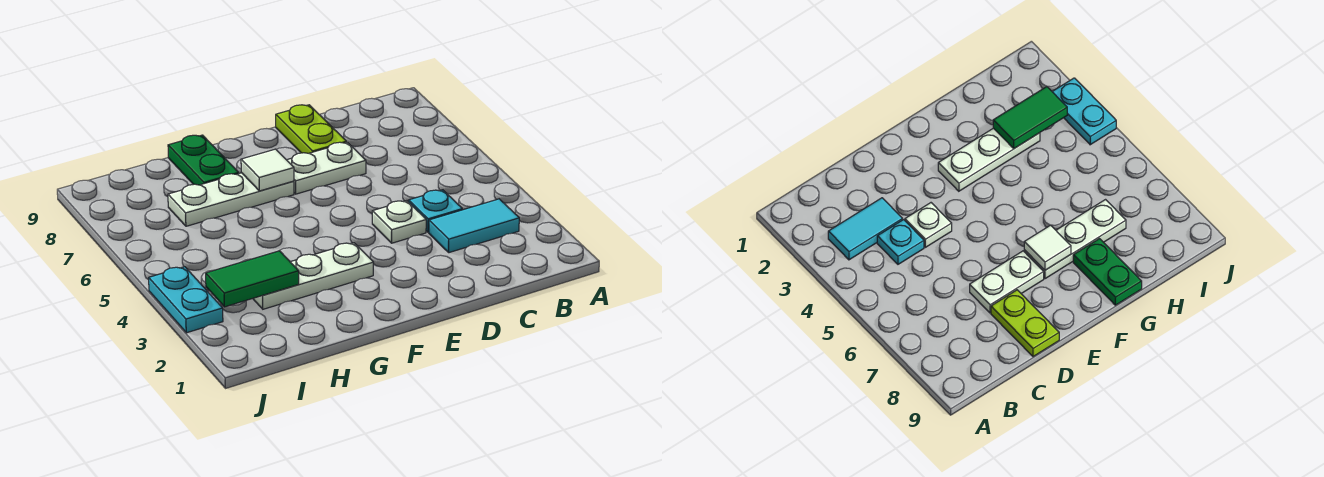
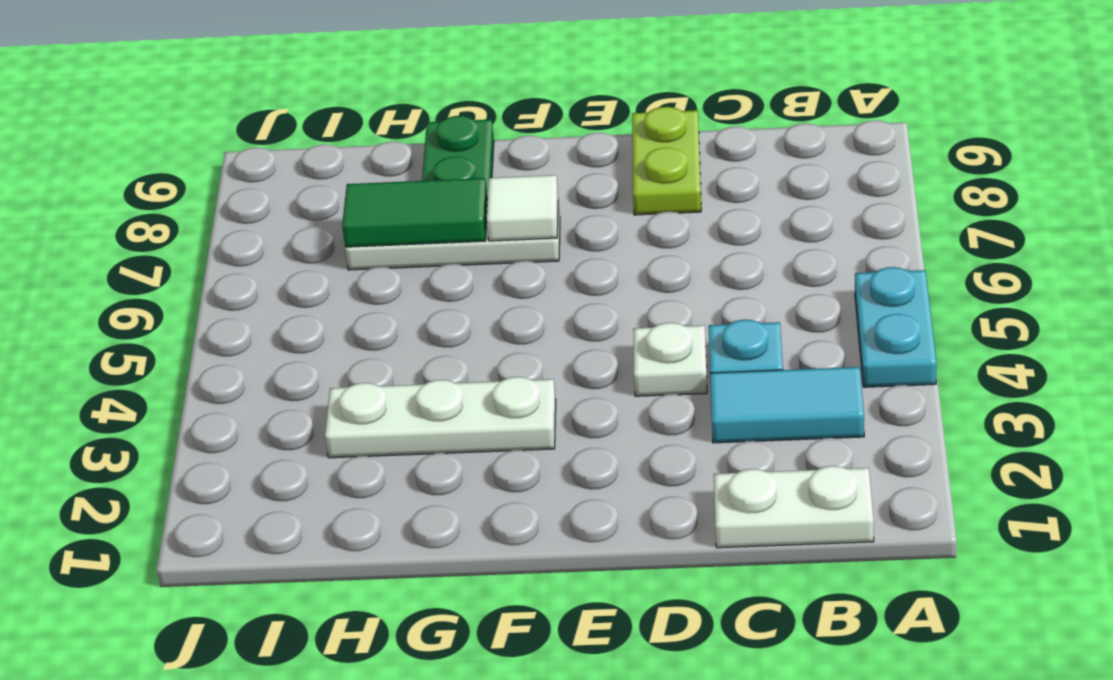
white 1x2 plate [287,142,366,194] -> white 1x2 plate moved to [714,466,874,548]
green 1x2 tile [206,251,299,307] -> green 1x2 tile moved to [342,178,487,247]
cyan 1x2 plate [149,267,223,333] -> cyan 1x2 plate moved to [855,267,936,387]

